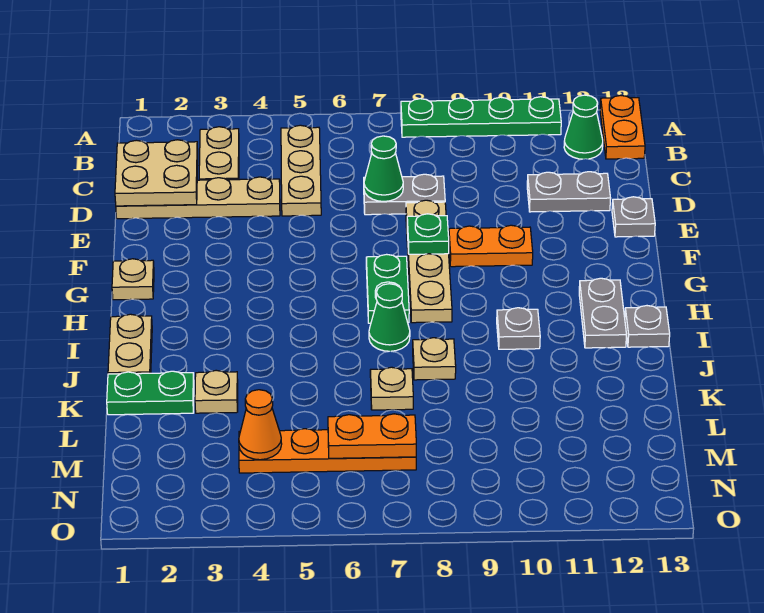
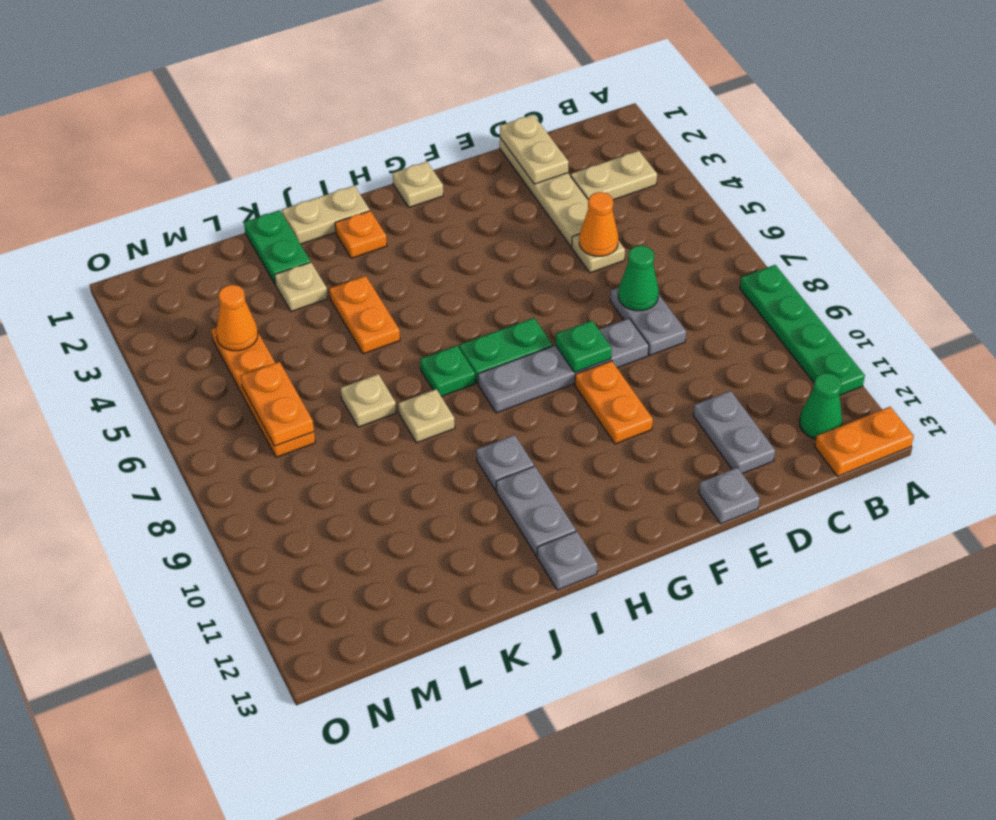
tan 1x3 plate [281,125,321,216] -> tan 1x1 plate [572,234,625,273]
tan 2x2 plate [115,140,198,206] -> tan 1x2 plate [500,115,569,184]
none -> orange 1x1 cone [579,192,618,256]
tan 1x4 plate [406,200,452,323] -> grey 1x4 plate [478,318,649,413]
grey 1x2 plate [579,278,627,348] -> grey 1x2 plate turned to [496,466,576,556]
none -> orange 1x1 plate [335,211,387,258]
green 1x1 cone [369,284,410,351] -> green 1x1 plate [420,346,475,397]
none -> orange 1x2 plate [329,276,400,354]

